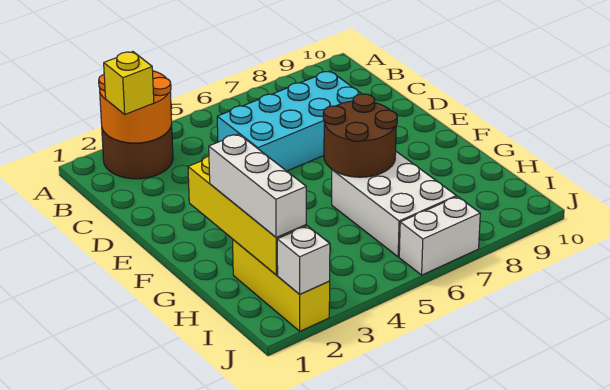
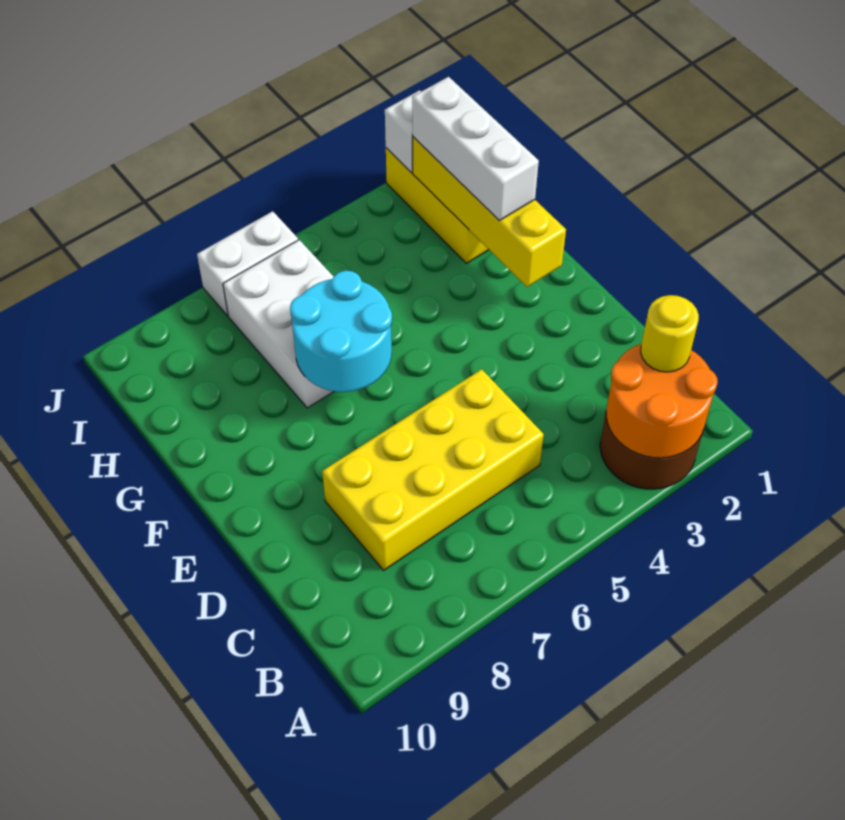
yellow 1x1 brick [104,52,154,114] -> yellow 1x1 round brick [641,295,699,372]
cyan 2x4 brick [217,71,361,171] -> yellow 2x4 brick [322,369,544,570]
brown 2x2 round brick [323,94,397,177] -> cyan 2x2 round brick [290,271,392,392]

